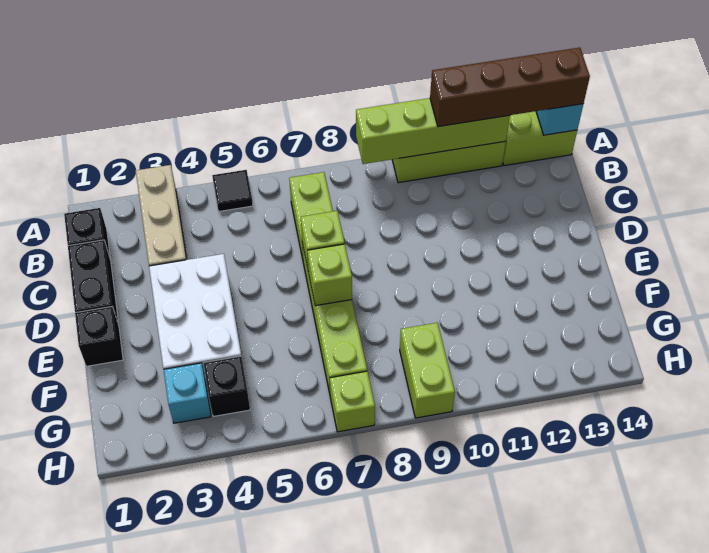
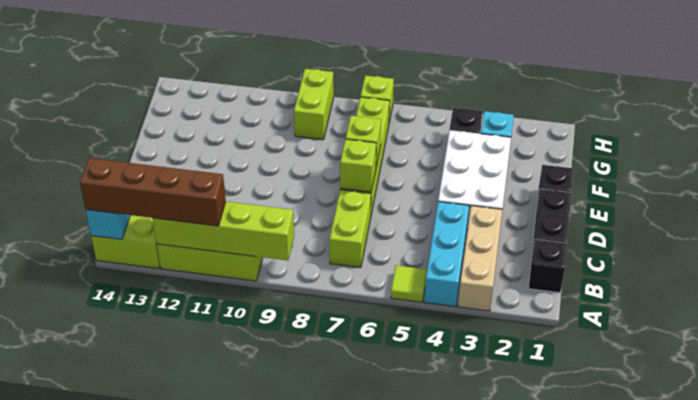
none -> cyan 1x3 brick [424,202,469,307]
black 1x1 tile [212,170,253,211] -> lime 1x1 tile [391,265,427,302]

